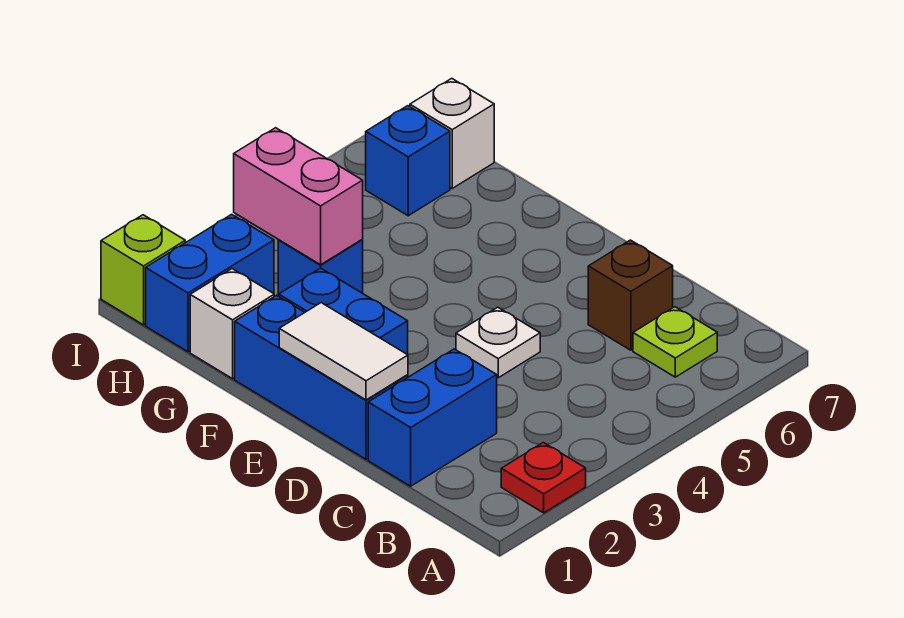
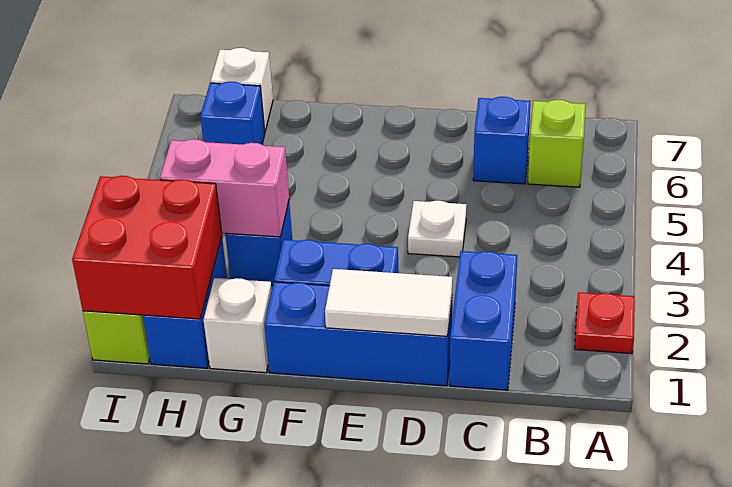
lime 1x1 plate [633,307,717,377] -> lime 1x1 brick [528,100,586,187]
brown 1x1 brick [588,240,673,350] -> blue 1x1 brick [473,97,530,184]
none -> red 2x2 brick [72,176,222,319]

